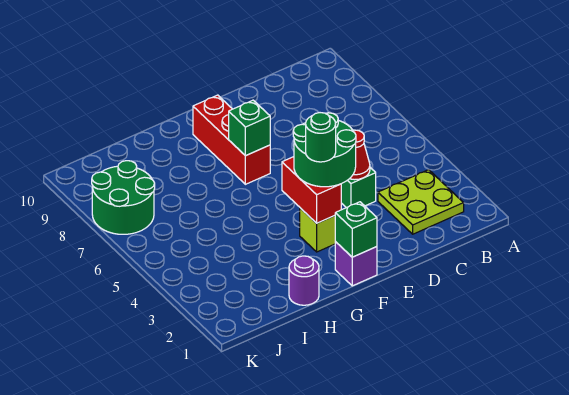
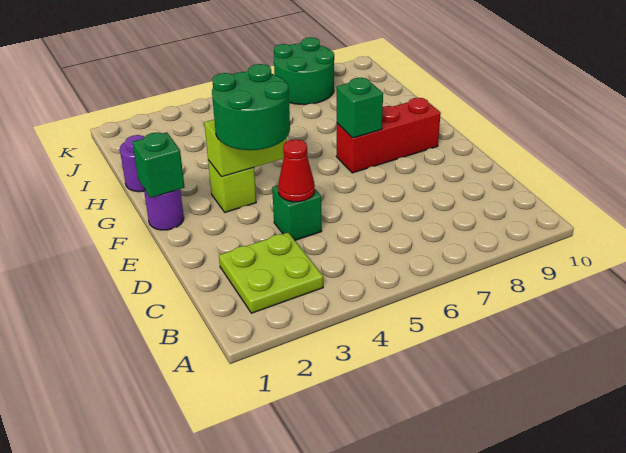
purple 1x1 brick [335,242,377,286] -> purple 1x1 round brick [144,189,184,230]
red 1x2 brick [282,157,341,223] -> lime 1x2 brick [204,120,287,177]
green 1x1 round brick [306,113,336,162] -> none

